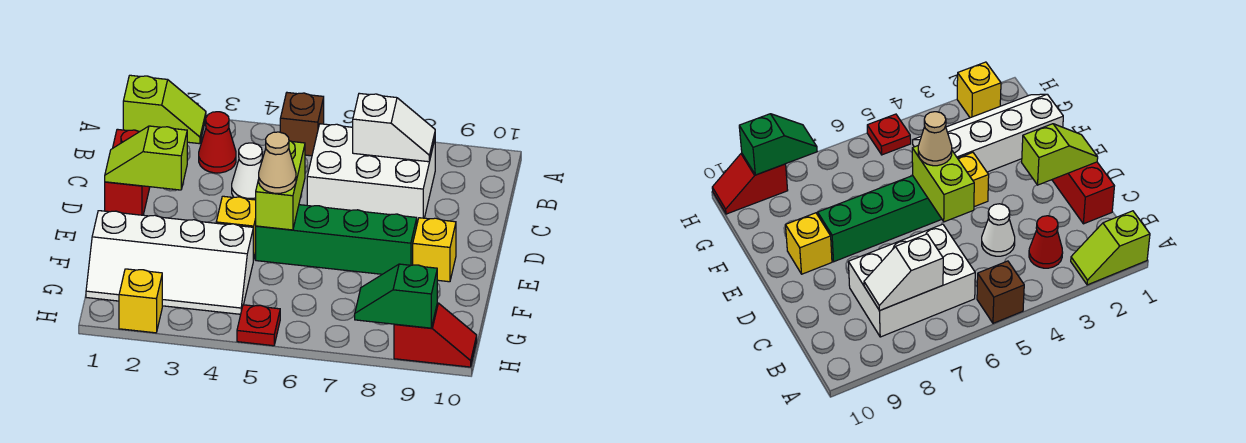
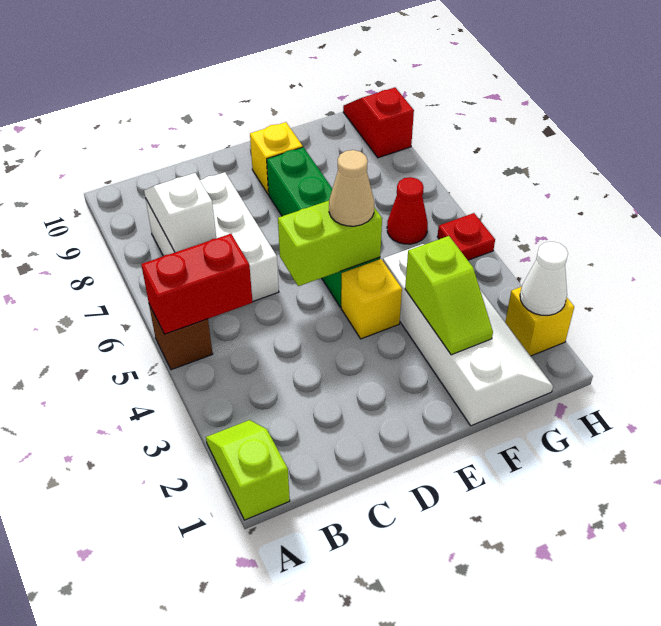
red 1x1 cone [199,112,236,173] -> red 1x1 cone moved to [387,177,428,244]
red 1x2 brick [105,129,150,215] -> red 1x2 brick moved to [141,234,253,334]
white 1x1 cone [232,143,262,200] -> white 1x1 cone moved to [520,242,568,315]
lime 1x2 slope [105,126,187,190] -> lime 1x2 slope moved to [405,236,493,355]
green 1x2 slope [355,264,437,328] -> none

